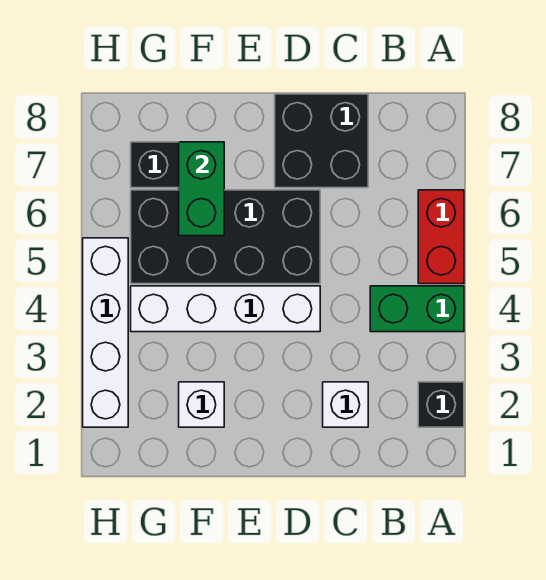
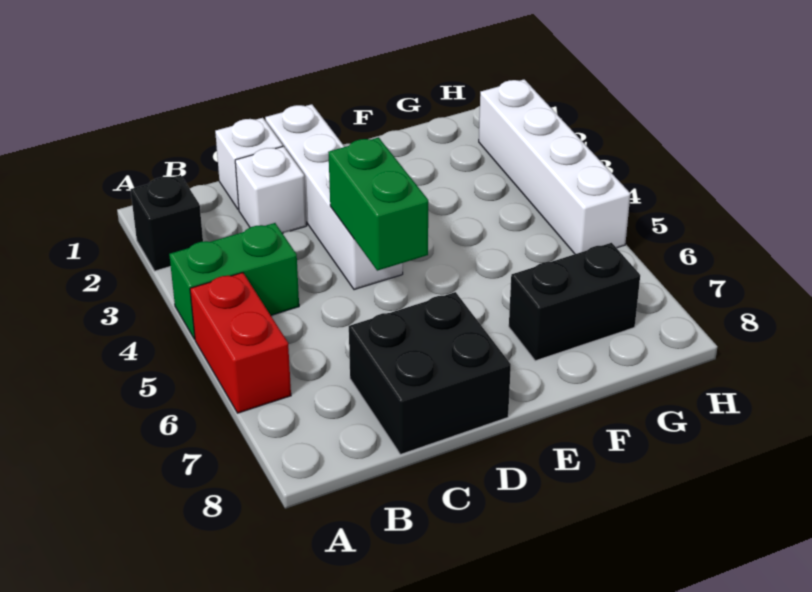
white 1x4 brick [131,286,320,332] -> white 1x4 brick turned to [265,104,403,290]
black 2x4 brick [131,190,320,284] -> none
white 1x1 brick [179,382,224,427] -> white 1x1 brick moved to [215,118,283,210]
green 1x2 brick [179,142,224,236] -> green 1x2 brick moved to [328,137,428,271]

